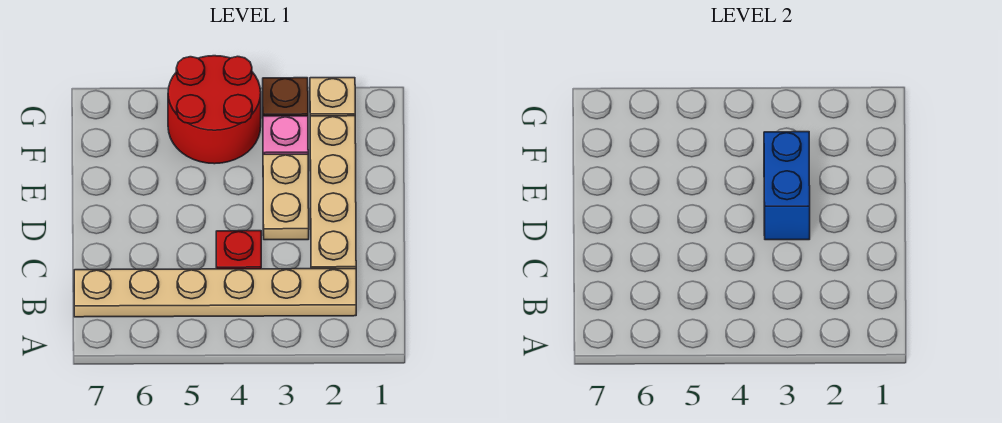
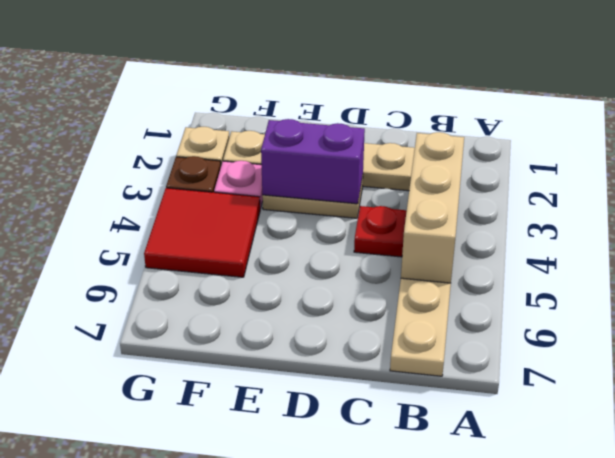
none -> tan 1x3 brick [401,132,464,283]
blue 1x2 brick [764,132,810,240] -> purple 1x2 brick [261,119,365,204]
red 2x2 round brick [168,56,261,164] -> red 2x2 tile [144,188,260,277]

